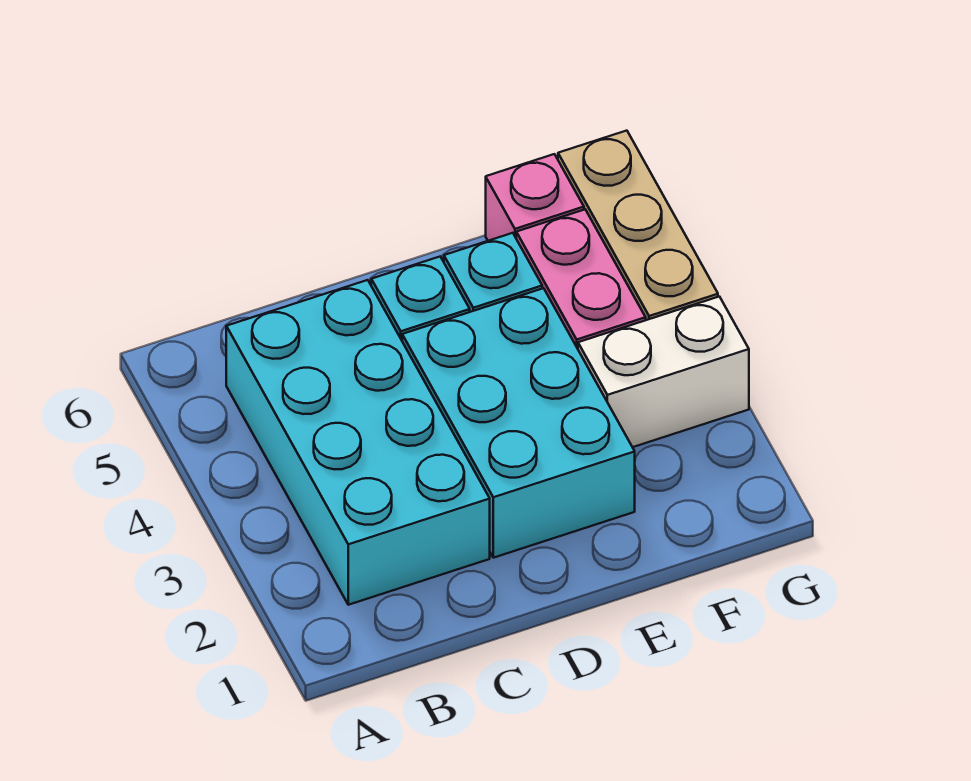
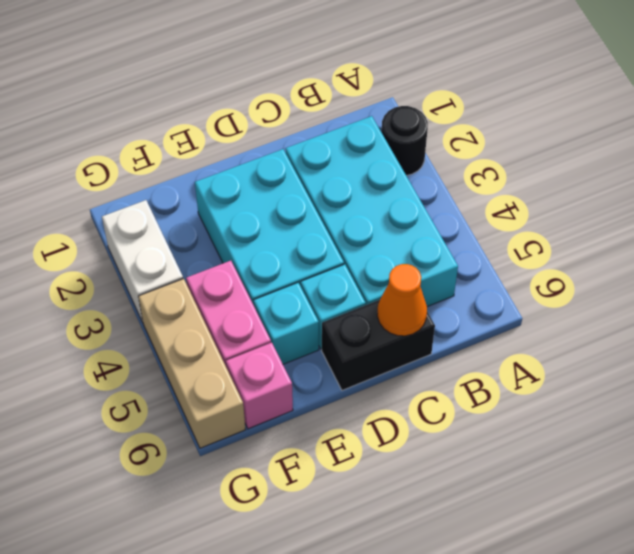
none -> black 1x1 round brick [381,106,428,176]
none -> black 1x2 brick [322,300,435,390]
none -> orange 1x1 cone [377,264,427,336]
white 1x2 brick [578,297,749,447] -> white 1x2 brick turned to [102,200,183,322]

